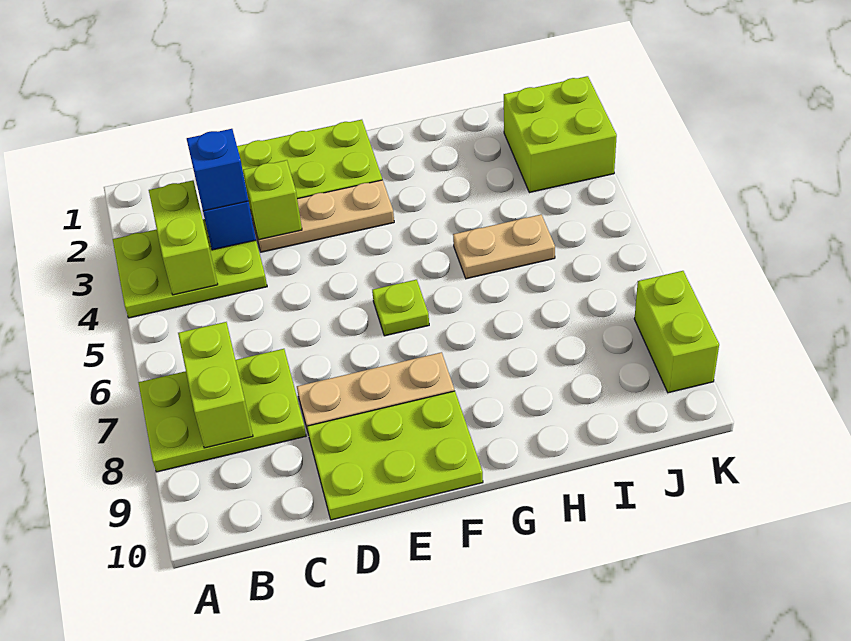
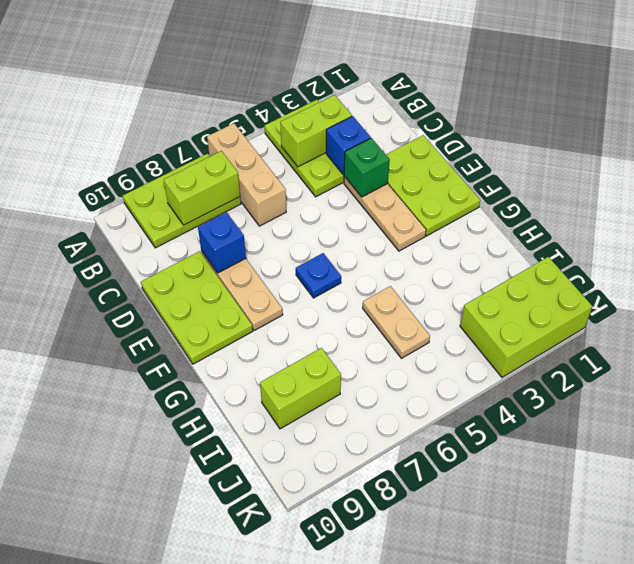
none -> tan 1x3 brick [207,123,286,226]
lime 2x3 plate [138,349,306,472] -> lime 2x3 plate turned to [123,154,241,248]
blue 1x1 brick [187,129,249,211] -> blue 1x1 brick moved to [198,212,246,273]
lime 1x1 brick [243,160,302,240] -> green 1x1 brick [344,138,390,197]
lime 1x1 plate [372,280,429,336] -> blue 1x1 plate [296,253,341,298]
lime 2x2 brick [504,76,617,193] -> lime 2x3 brick [460,257,592,377]
lime 1x2 brick [634,271,719,393] -> lime 1x2 brick moved to [260,348,341,429]

